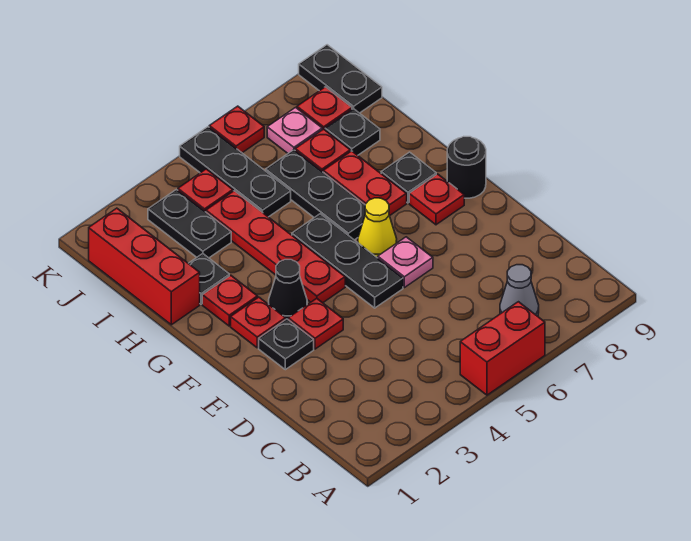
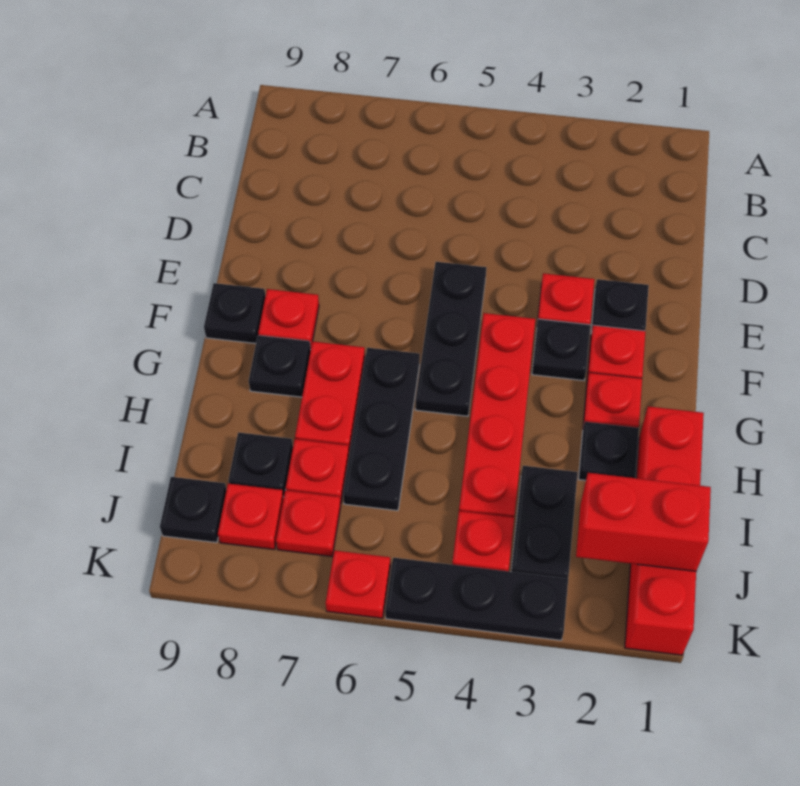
red 1x2 brick [460,302,545,395] -> red 1x2 brick moved to [576,473,711,571]
grey 1x1 cone [500,265,539,316] -> none
pink 1x1 plate [378,237,433,288] -> none
black 1x1 cone [269,260,307,319] -> black 1x1 plate [532,319,590,381]
yellow 1x1 cone [358,198,397,258] -> none
black 1x1 round brick [447,137,486,198] -> black 1x1 plate [204,283,265,343]
red 1x3 brick [89,208,200,325] -> red 1x4 brick [625,406,704,655]
black 1x3 plate [180,127,291,217] -> black 1x3 plate turned to [385,558,568,640]
pink 1x1 plate [267,107,322,153] -> red 1x1 plate [276,490,341,556]
black 1x2 plate [299,45,382,113] -> black 1x1 plate [160,477,227,543]

